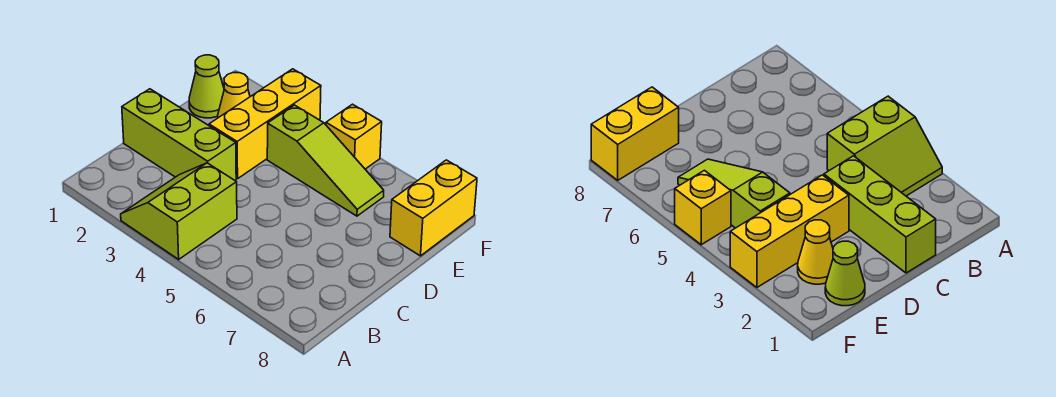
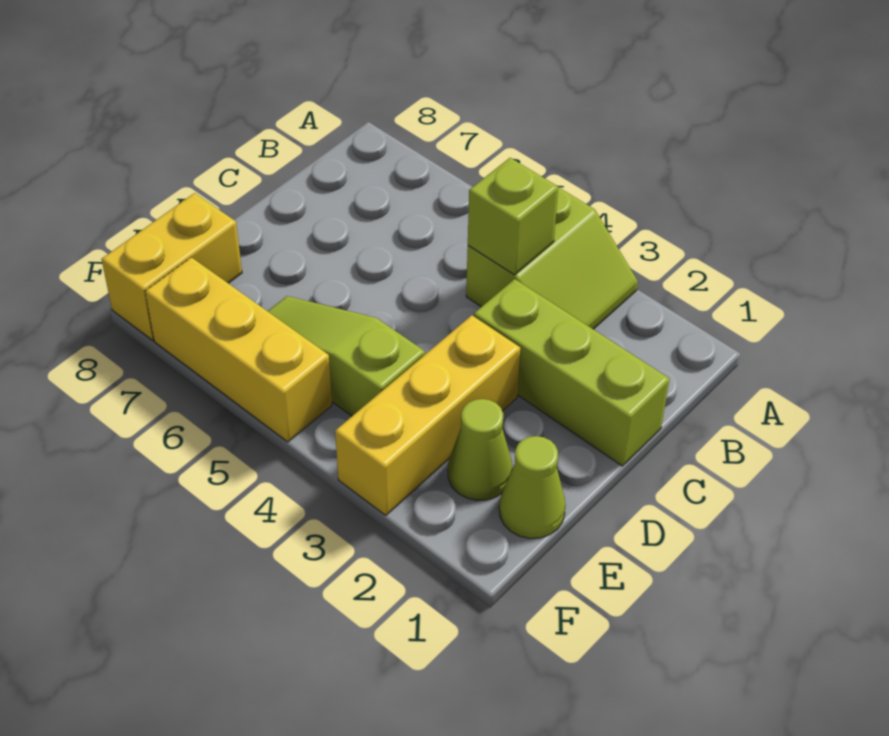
none -> lime 1x1 brick [468,158,558,275]
yellow 1x1 cone [218,73,250,118] -> lime 1x1 cone [448,399,513,500]
yellow 1x1 brick [326,104,382,169] -> yellow 1x3 brick [145,257,332,442]

